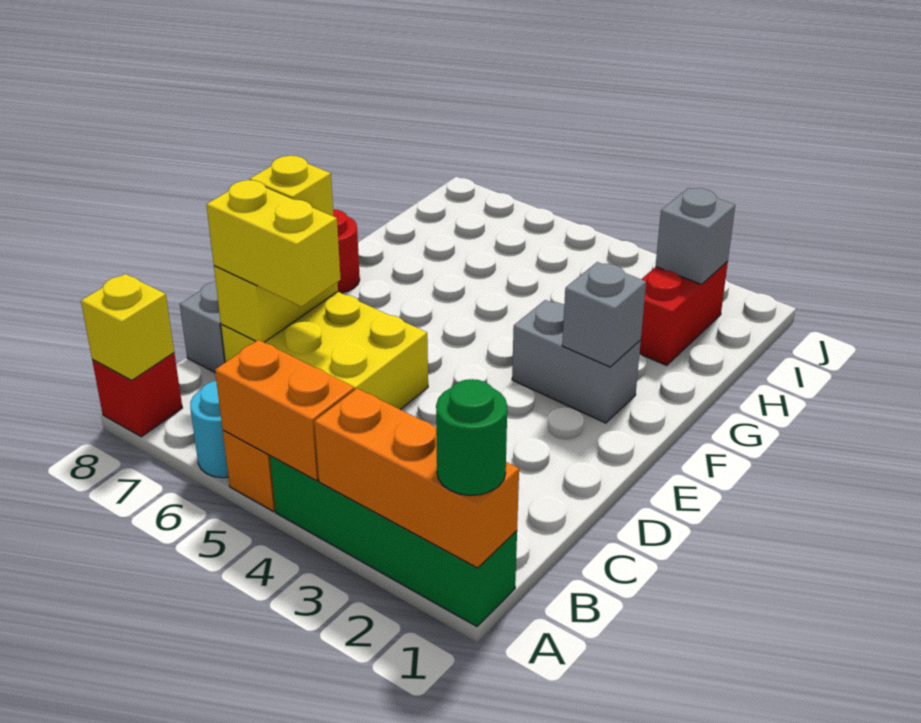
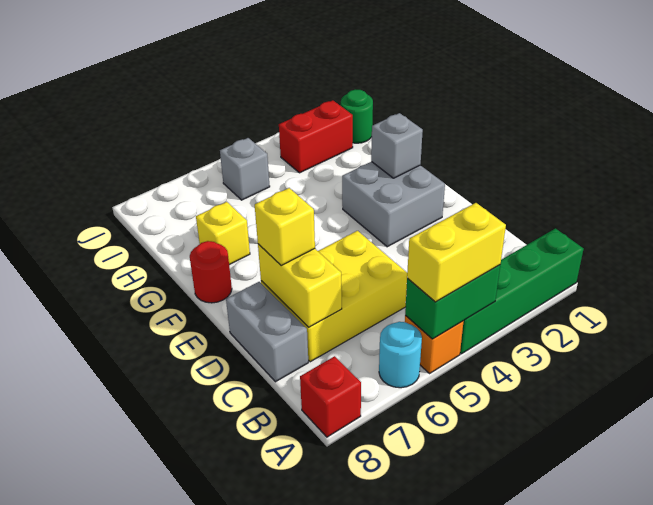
orange 1x3 brick [314,389,519,568] -> none
green 1x1 round brick [436,379,507,495] -> green 1x1 round brick moved to [341,89,373,143]
orange 1x2 brick [215,340,355,481] -> green 1x2 brick [405,265,500,339]
yellow 1x1 brick [81,274,174,380] -> yellow 1x1 brick moved to [196,202,250,265]
yellow 1x2 brick [206,180,341,306] -> yellow 1x2 brick moved to [407,203,506,302]
grey 1x2 brick [512,300,641,423] -> grey 2x2 brick [342,162,445,247]
red 1x2 brick [639,262,728,365] -> red 1x2 brick turned to [279,100,353,173]
grey 1x1 brick [655,188,735,284] -> grey 1x1 brick moved to [220,138,270,200]

